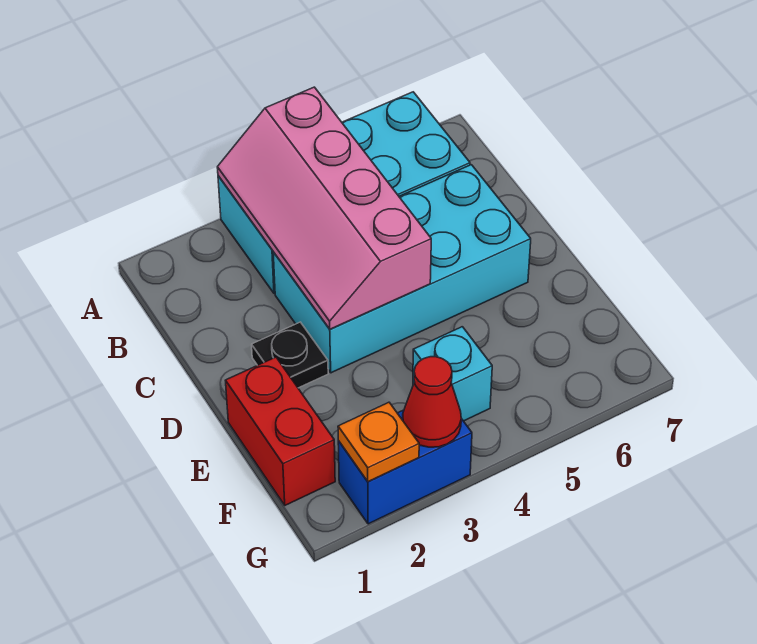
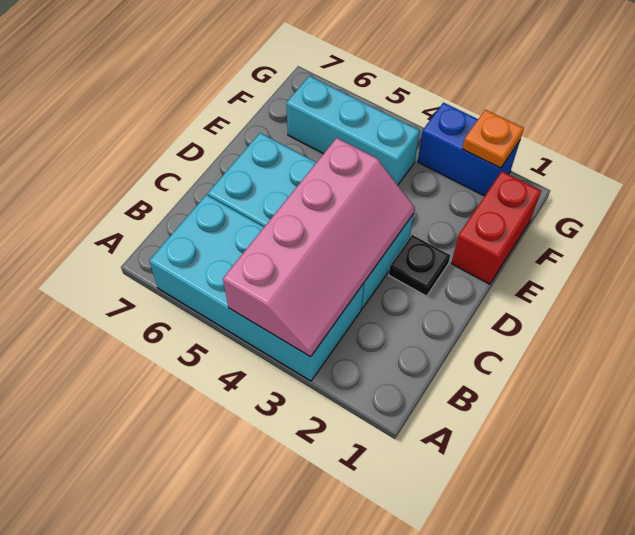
cyan 1x1 brick [413,327,492,421] -> cyan 1x3 brick [286,76,420,185]
red 1x1 cone [403,357,461,447] -> none

